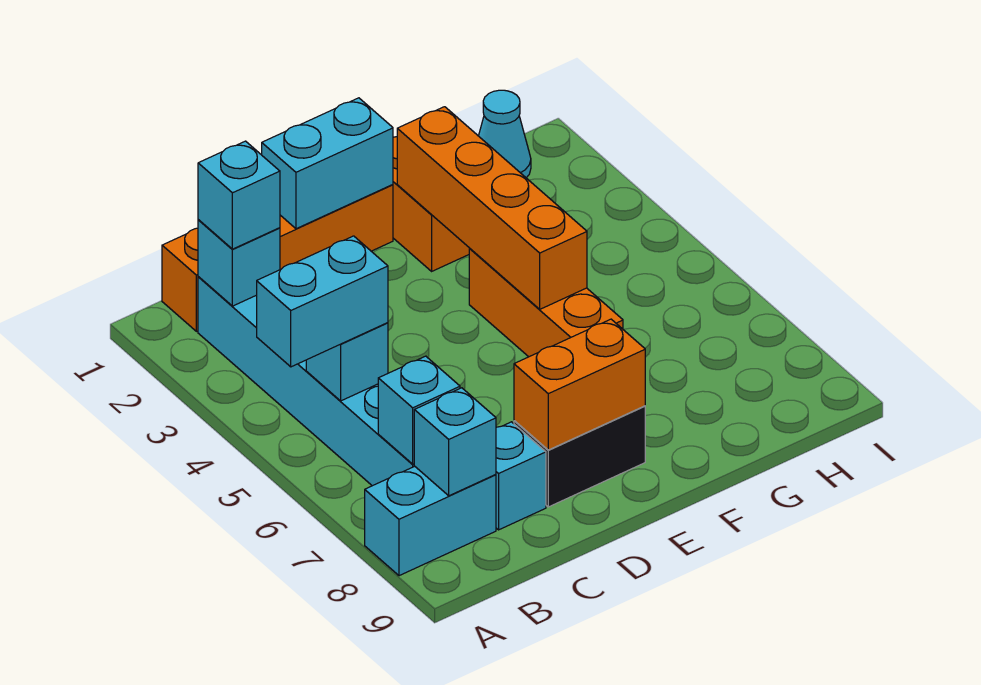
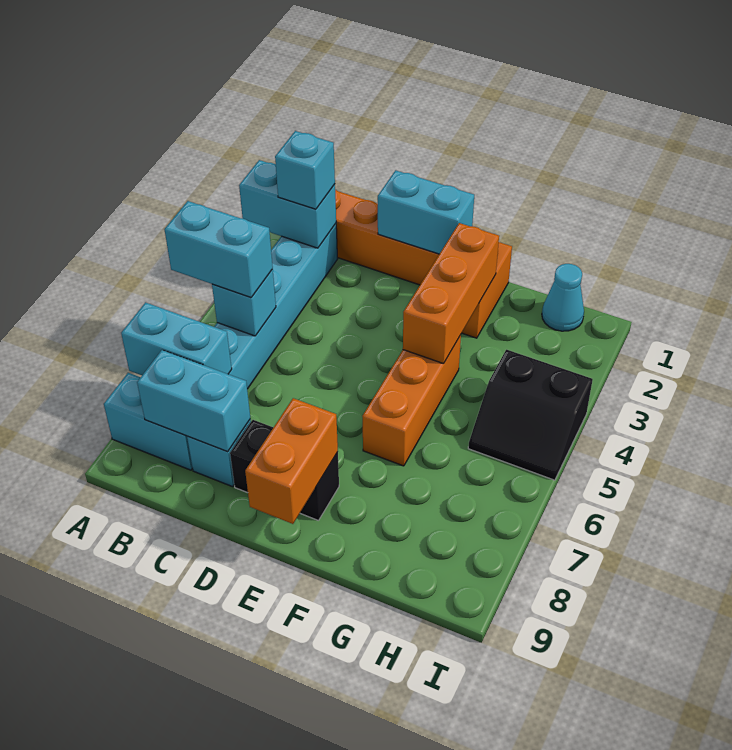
cyan 1x1 brick [198,220,280,306] -> cyan 1x2 brick [239,160,336,248]
cyan 1x1 brick [378,356,460,464] -> cyan 1x2 brick [121,302,232,375]
cyan 1x1 brick [414,388,496,496] -> cyan 1x2 brick [137,350,250,452]
orange 1x2 brick [514,319,645,450] -> orange 1x2 brick turned to [245,398,338,524]
orange 1x4 brick [397,107,587,309] -> orange 1x3 brick [403,223,499,364]
none -> black 2x2 slope [468,350,593,480]

